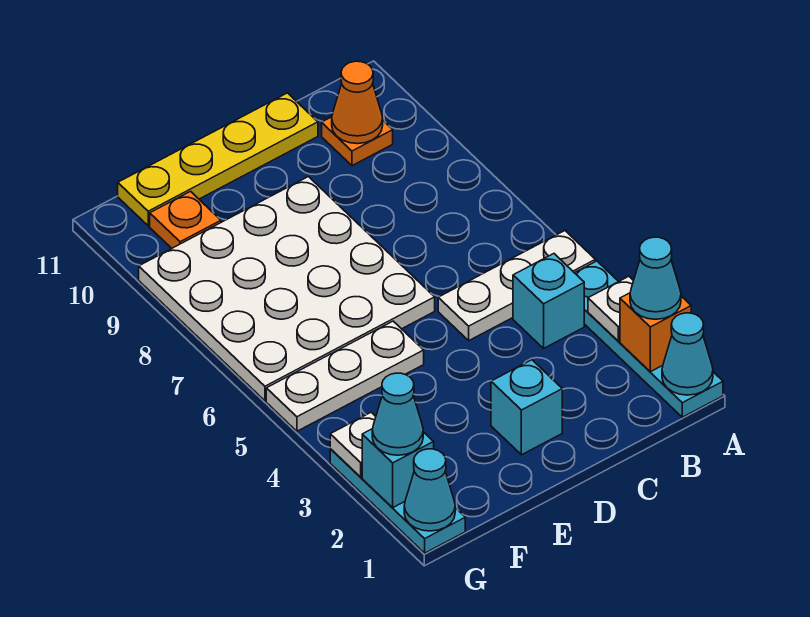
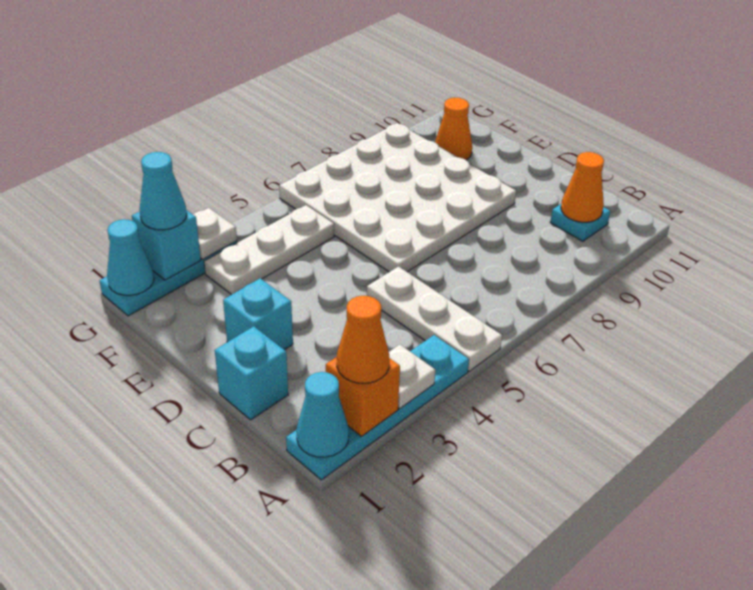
cyan 1x1 cone [630,237,681,319] -> orange 1x1 cone [337,296,389,383]
cyan 1x1 brick [513,254,584,348] -> cyan 1x1 brick moved to [215,326,288,420]
orange 1x1 plate [322,117,393,166] -> cyan 1x1 plate [550,204,610,241]
yellow 1x4 plate [118,93,318,226] -> none
white 1x3 plate [266,321,424,431] -> white 1x3 plate turned to [204,205,334,295]
orange 1x1 plate [150,192,221,248] -> orange 1x1 cone [435,98,472,160]

